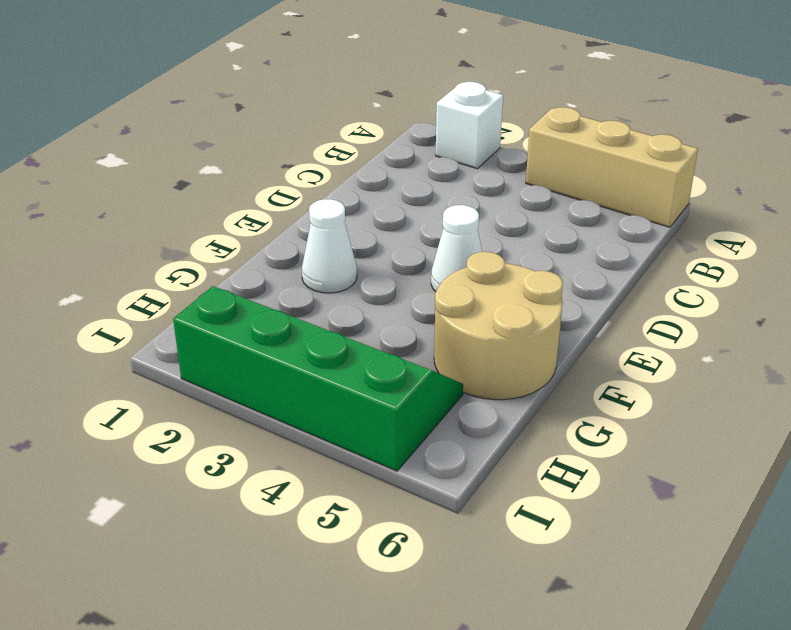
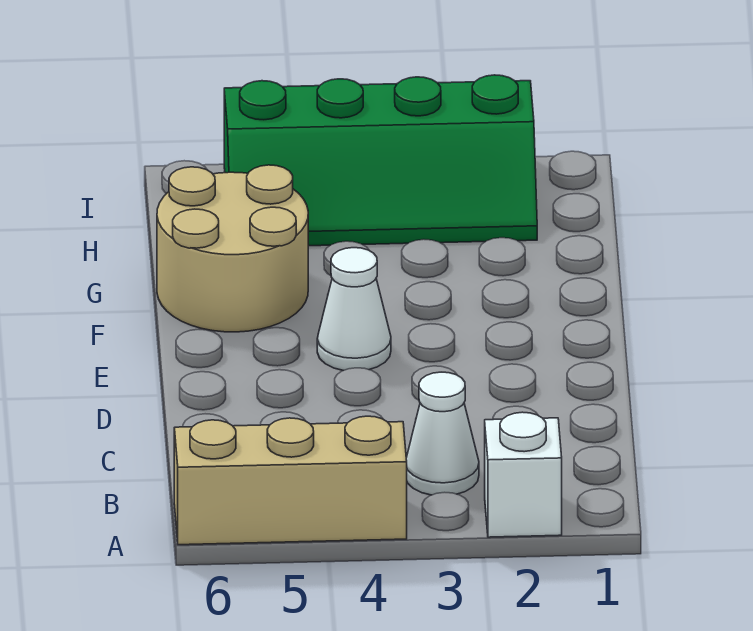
white 1x1 cone [302,199,357,293] -> white 1x1 cone moved to [406,372,479,495]

